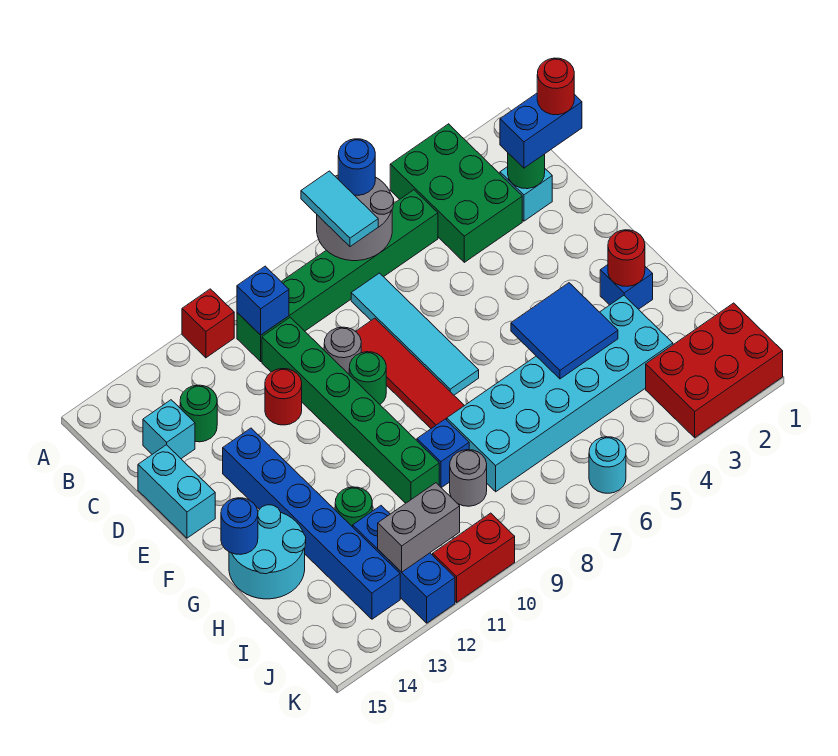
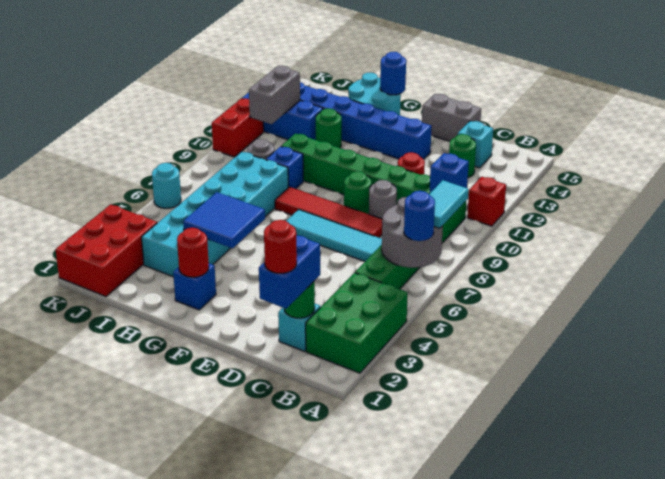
green 2x3 brick [390,124,522,262] -> green 2x3 brick turned to [306,273,408,373]
cyan 1x2 tile [301,171,378,247] -> cyan 1x2 tile turned to [429,180,468,228]
cyan 1x2 brick [138,445,215,538] -> grey 1x2 brick [422,94,481,141]

